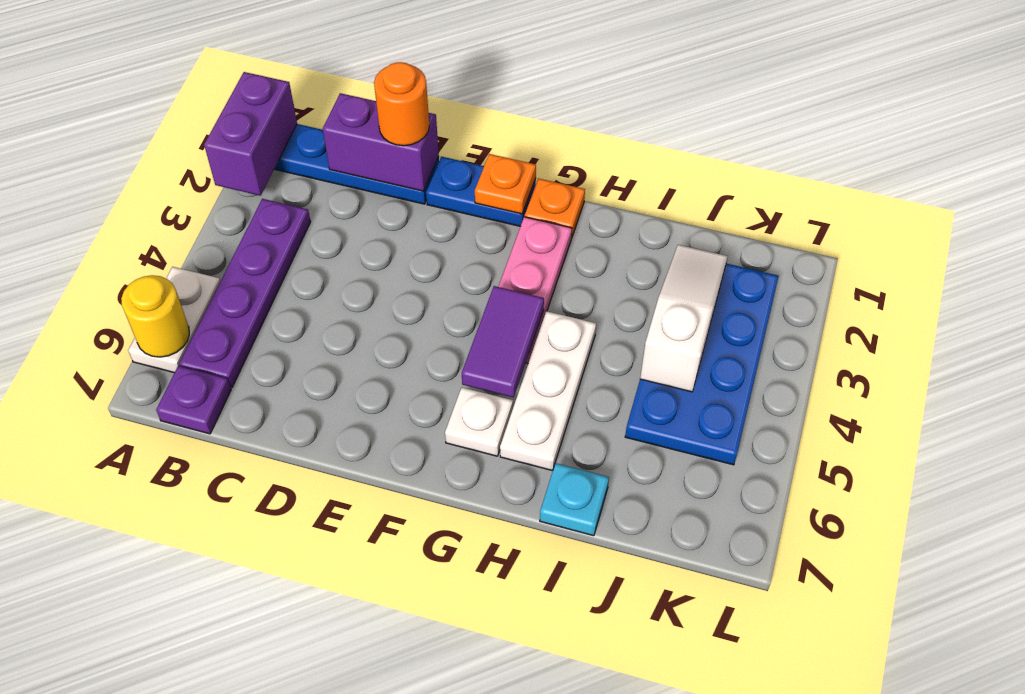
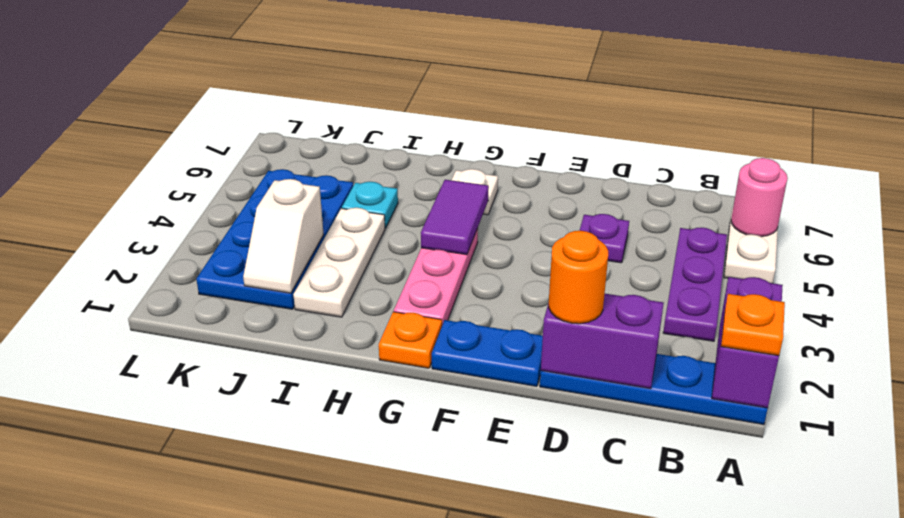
yellow 1x1 round brick [121,275,189,357] -> pink 1x1 round brick [731,158,788,237]
purple 1x4 plate [179,199,310,387] -> purple 1x3 plate [663,227,727,341]
purple 1x1 plate [156,366,231,434] -> purple 1x1 plate moved to [579,214,629,263]
orange 1x1 plate [475,154,536,214] -> orange 1x1 plate moved to [721,294,785,356]
white 1x3 plate [500,311,596,471] -> white 1x3 plate moved to [293,208,385,317]
cyan 1x1 plate [540,463,609,536] -> cyan 1x1 plate moved to [342,182,398,228]
white 1x3 slope [640,245,728,392] -> white 1x2 slope [243,179,324,293]

